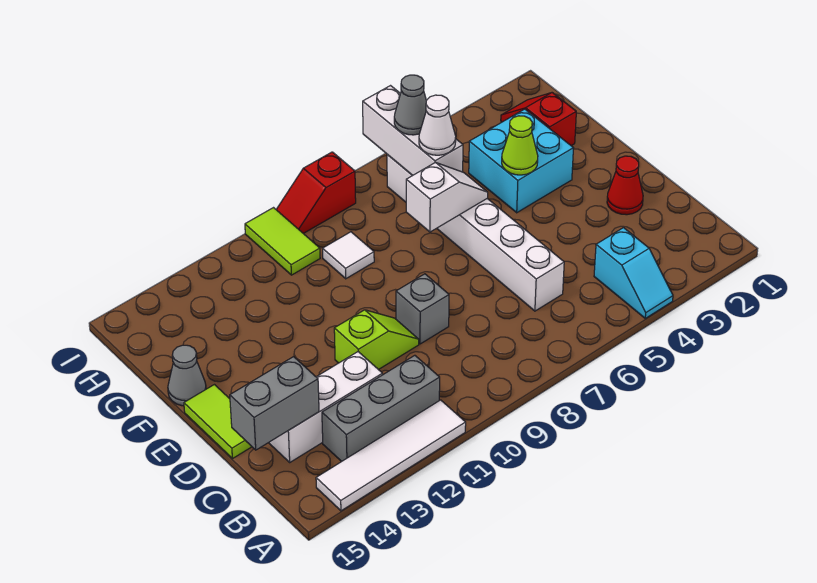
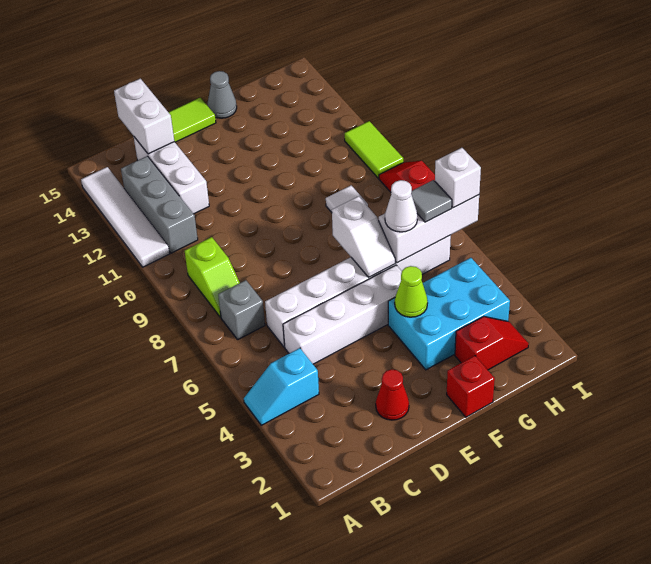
none -> white 1x4 brick [283,265,402,364]
grey 1x2 brick [230,357,319,450] -> white 1x2 brick [114,79,174,154]
grey 1x1 brick [396,274,449,344] -> grey 1x1 brick moved to [218,280,265,339]
lime 1x2 slope [334,310,419,370] -> lime 1x2 slope moved to [185,237,240,317]
none -> red 1x1 brick [447,356,495,417]
cyan 2x2 brick [469,109,573,213] -> cyan 2x3 brick [388,258,510,370]
grey 1x1 cone [394,75,426,135] -> grey 1x1 tile [411,180,452,222]
lime 1x2 tile [245,208,320,275] -> lime 1x2 tile turned to [345,121,403,178]
none -> white 1x1 brick [435,148,481,208]

